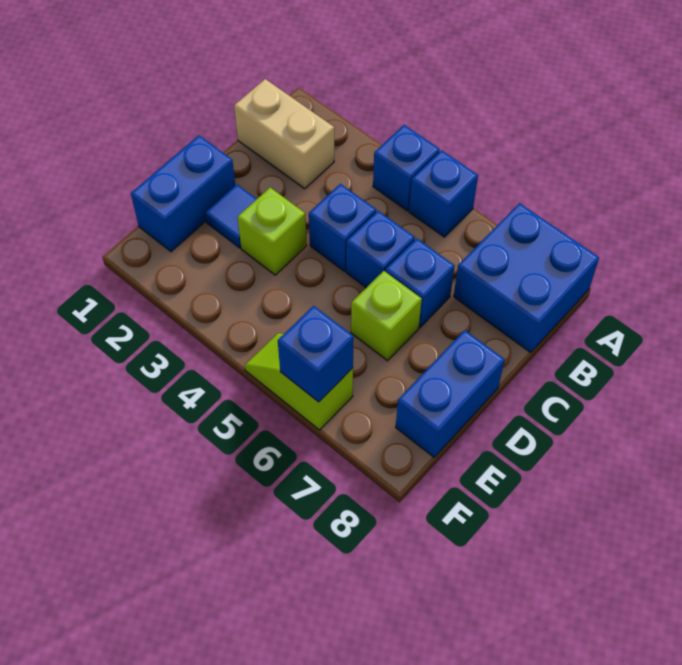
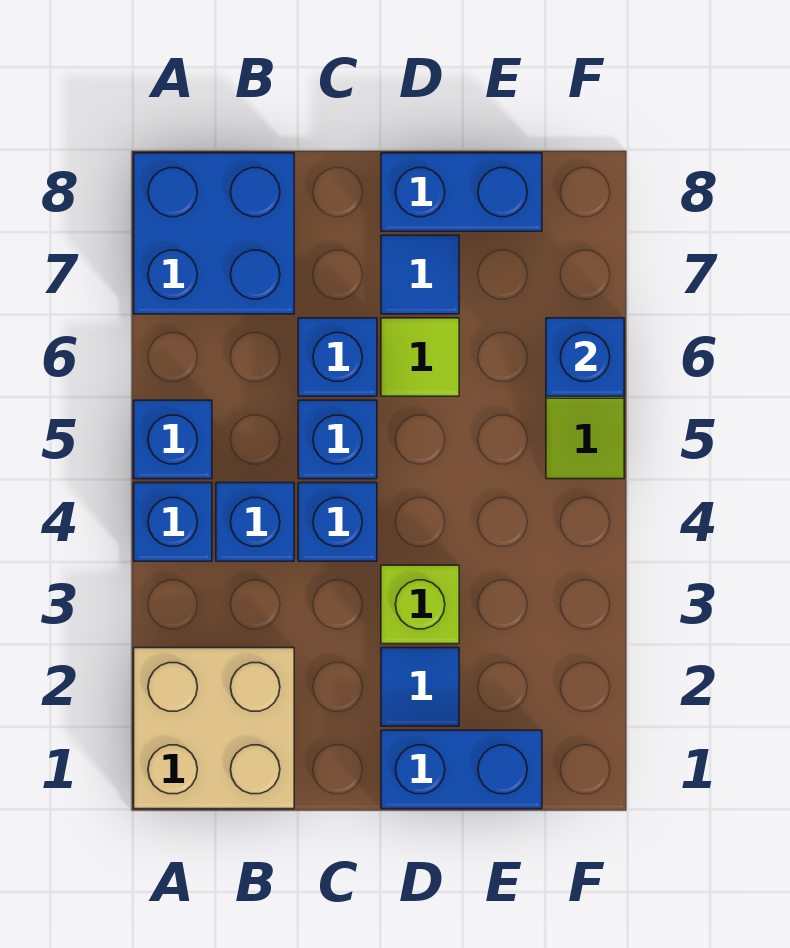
tan 1x2 brick [234,79,334,189] -> tan 2x2 brick [134,648,294,809]
none -> blue 1x1 brick [216,483,294,561]
lime 1x1 brick [351,271,422,361] -> lime 1x1 tile [381,318,459,396]
none -> blue 1x1 tile [381,235,459,314]

